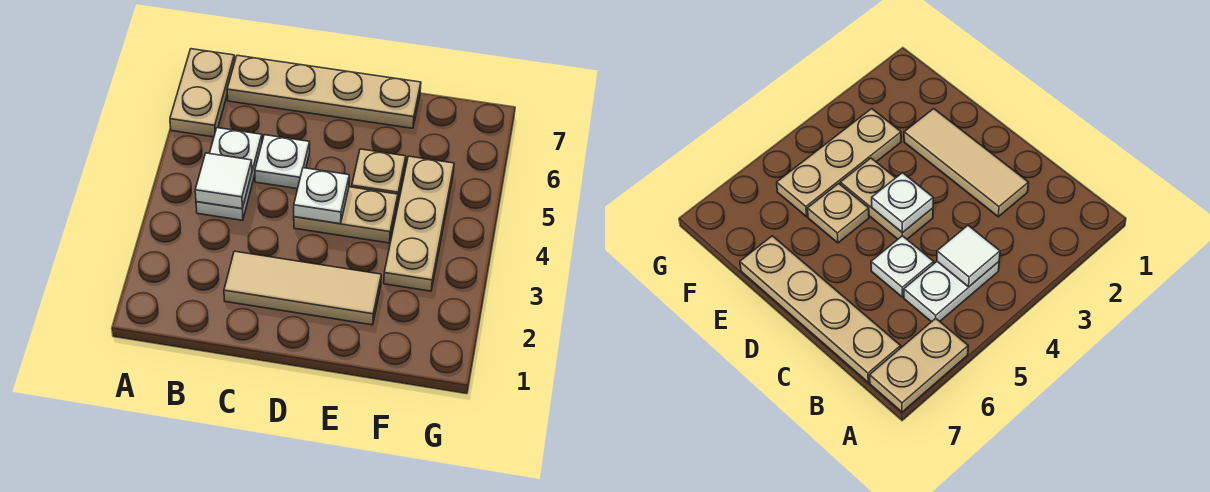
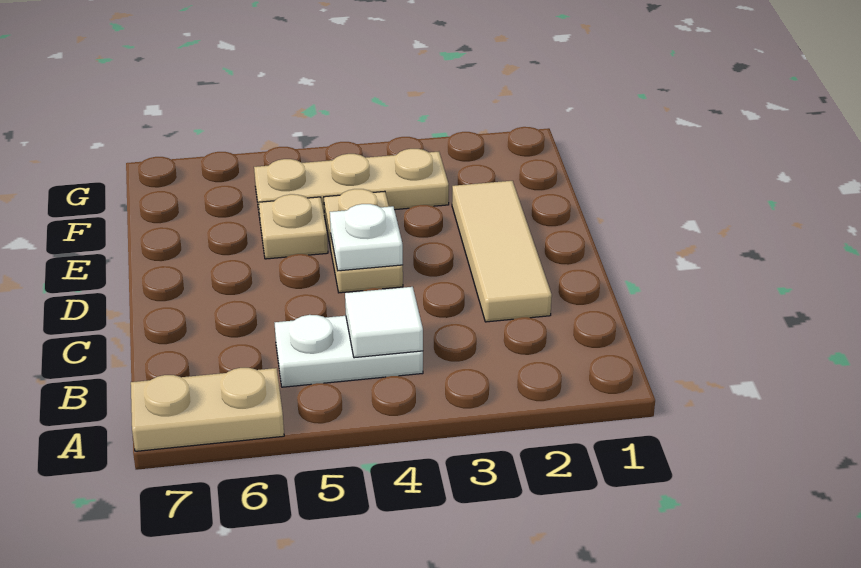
tan 1x4 plate [227,55,421,128] -> none
white 1x1 plate [255,135,310,189] -> none

